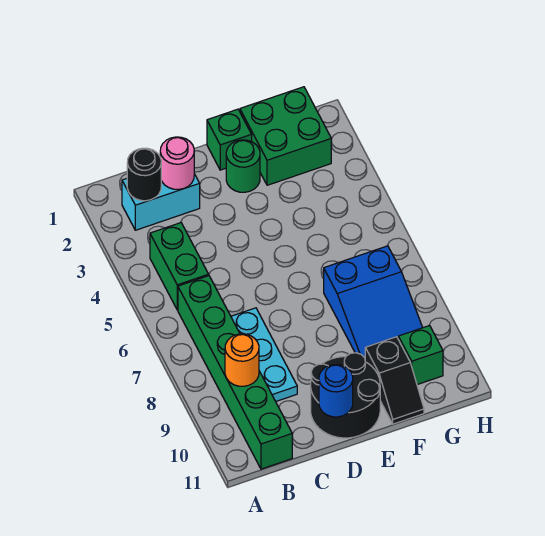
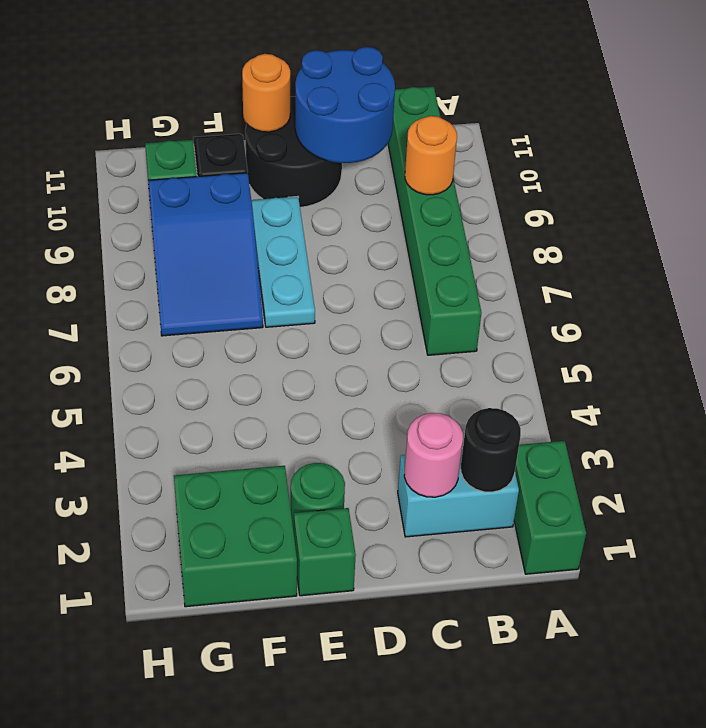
green 1x2 brick [150,223,209,310] -> green 1x2 brick moved to [514,441,586,574]
cyan 1x3 plate [231,308,297,401] -> cyan 1x3 plate moved to [251,196,315,327]
blue 1x1 round brick [319,365,353,417] -> blue 2x2 round brick [295,47,395,163]
none -> orange 1x1 round brick [242,54,290,132]
blue 2x3 slope [324,246,423,358] -> blue 2x3 slope turned to [148,173,263,336]

